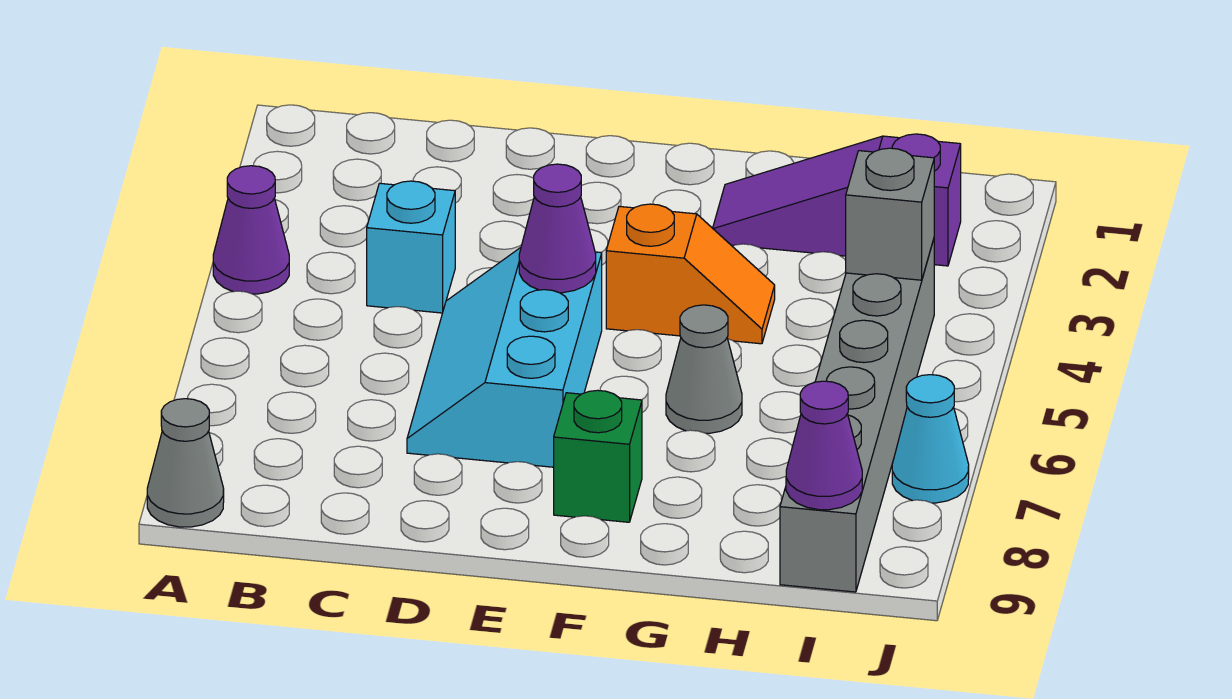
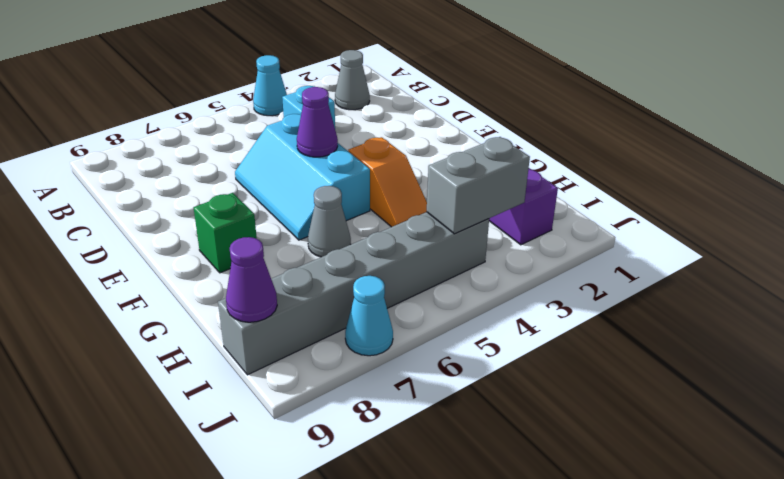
purple 1x1 cone [213,166,289,294] -> cyan 1x1 cone [253,55,287,116]
grey 1x1 cone [147,399,224,527] -> grey 1x1 cone moved to [335,50,370,110]
cyan 2x3 slope [407,248,602,467] -> cyan 2x3 slope turned to [235,114,370,240]
grey 1x1 brick [846,148,934,280] -> grey 1x2 brick [427,137,530,234]

